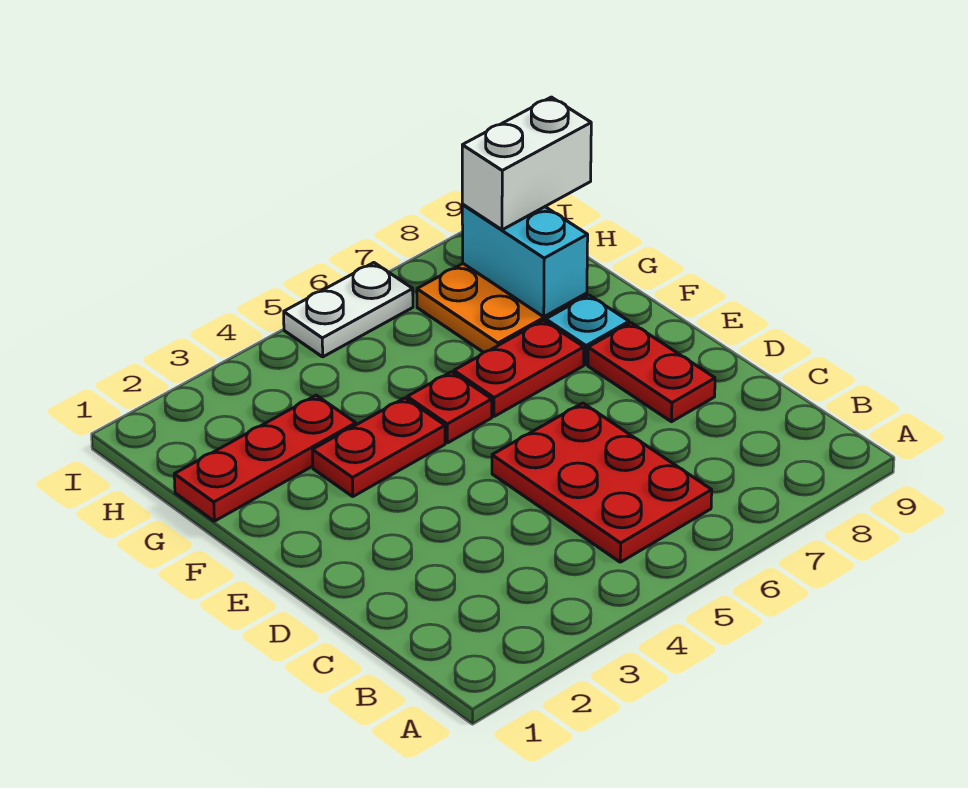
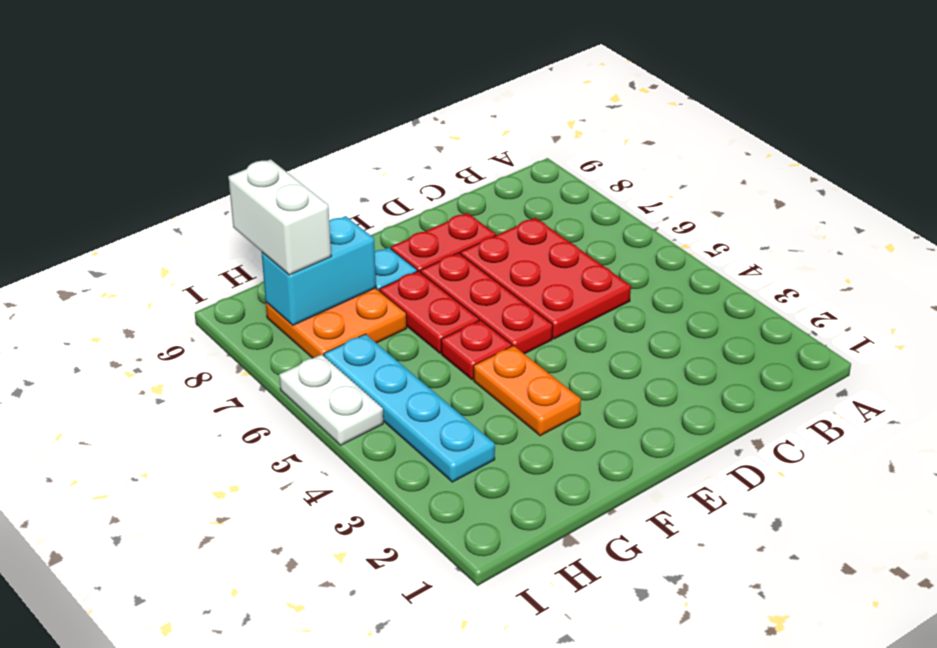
red 2x3 plate [492,403,712,562] -> red 2x3 plate turned to [460,218,631,339]
red 1x2 plate [312,398,445,496] -> orange 1x2 plate [474,346,581,436]
red 1x3 plate [174,395,356,521] -> red 1x3 plate moved to [420,253,553,354]
none -> cyan 1x4 plate [324,334,495,482]

